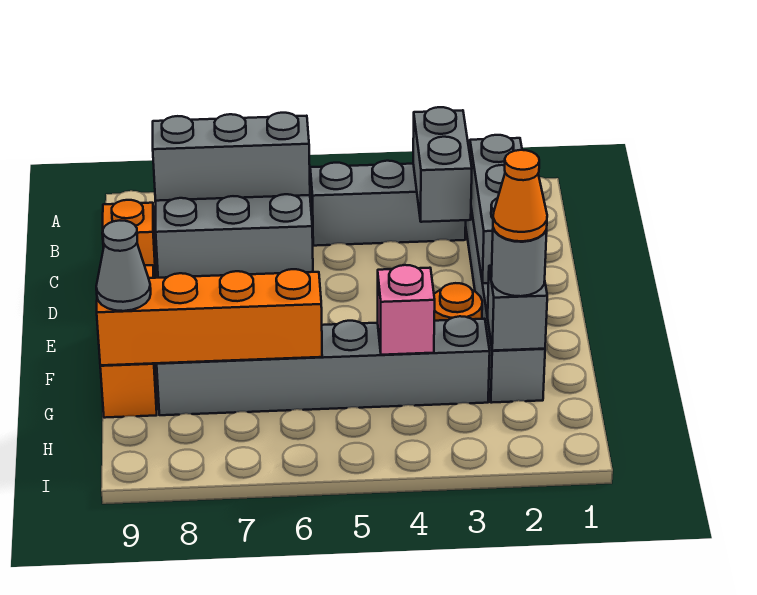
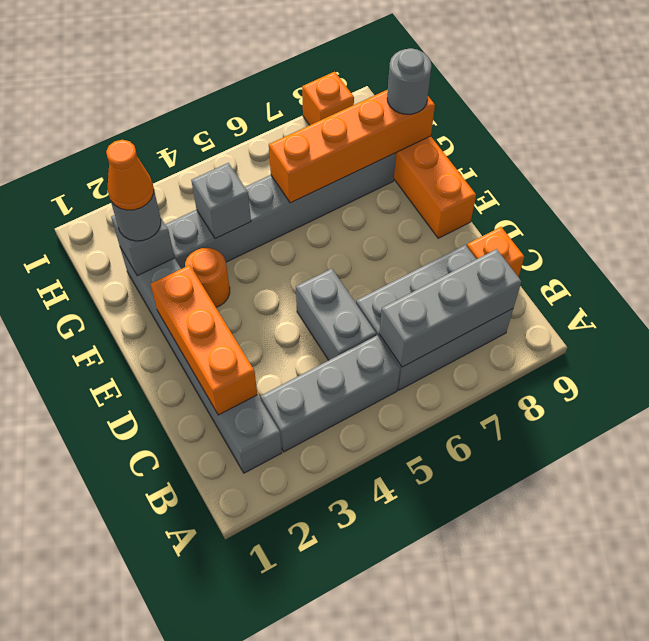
grey 1x2 brick [413,107,472,222] -> grey 1x2 brick moved to [296,269,376,360]
grey 1x3 brick [470,135,522,283] -> orange 1x3 brick [151,265,257,415]
pink 1x1 brick [378,265,435,355] -> grey 1x1 brick [191,163,251,239]
grey 1x1 cone [96,221,151,311] -> grey 1x1 round brick [387,48,431,114]
none -> orange 1x1 brick [302,72,354,125]

